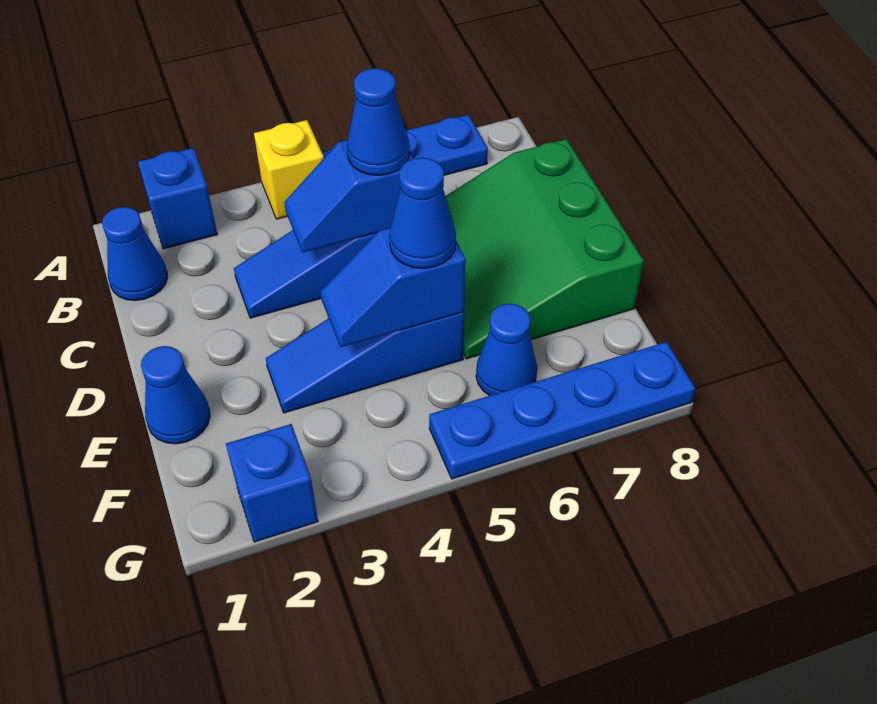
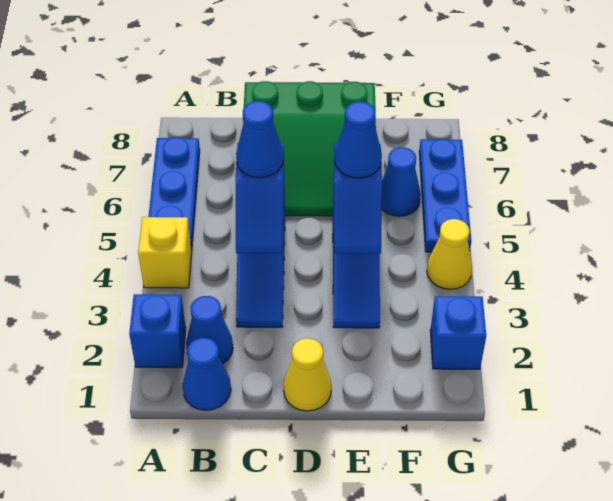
none -> yellow 1x1 cone [284,338,332,411]
blue 1x1 cone [141,346,210,444] -> blue 1x1 cone moved to [186,296,233,364]
none -> yellow 1x1 cone [427,219,472,289]
blue 1x4 plate [429,342,695,479] -> blue 1x3 plate [419,139,471,252]

